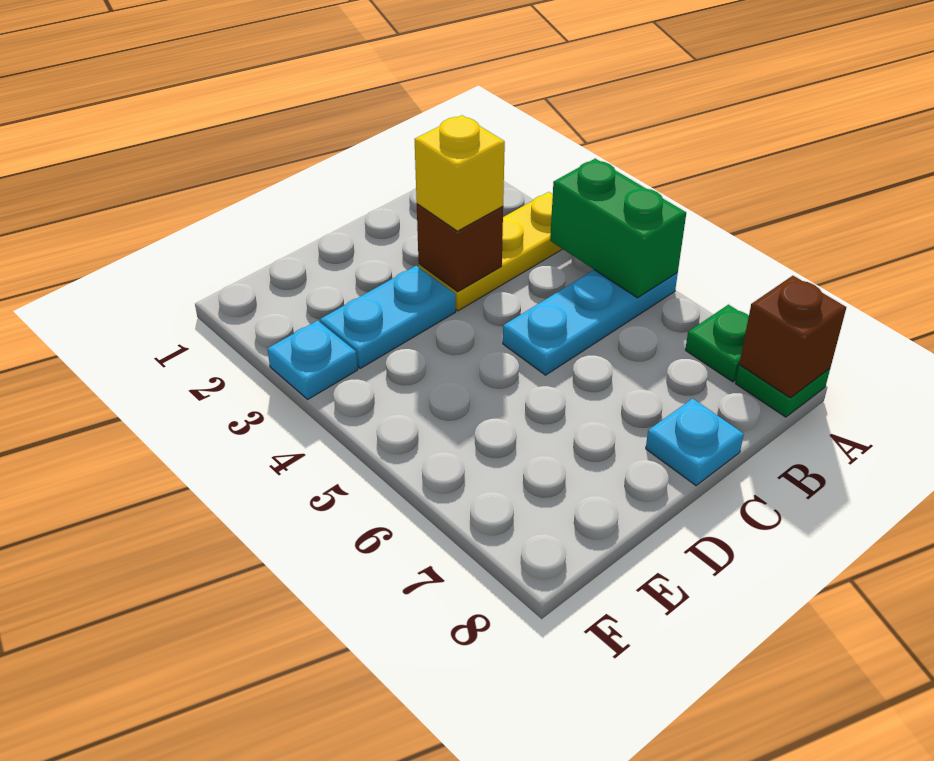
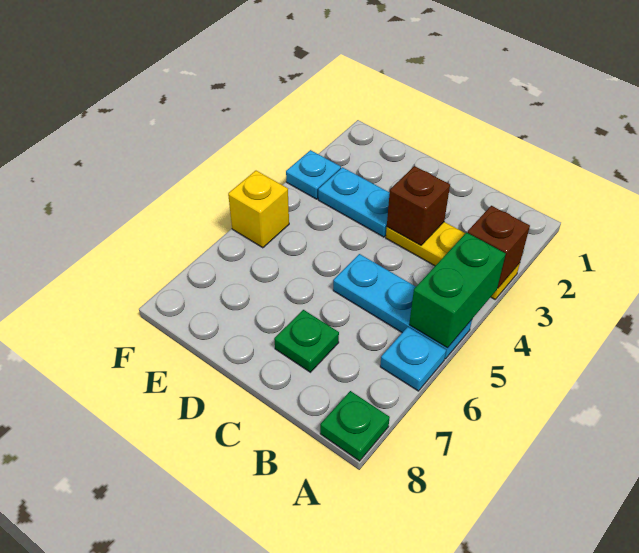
green 1x1 plate [685,305,749,382] -> green 1x1 plate moved to [274,310,339,372]
brown 1x1 brick [739,276,846,398] -> brown 1x1 brick moved to [467,206,530,288]
yellow 1x1 brick [415,115,505,231] -> yellow 1x1 brick moved to [228,171,289,248]
cyan 1x1 plate [646,398,744,486] -> cyan 1x1 plate moved to [380,327,446,391]

